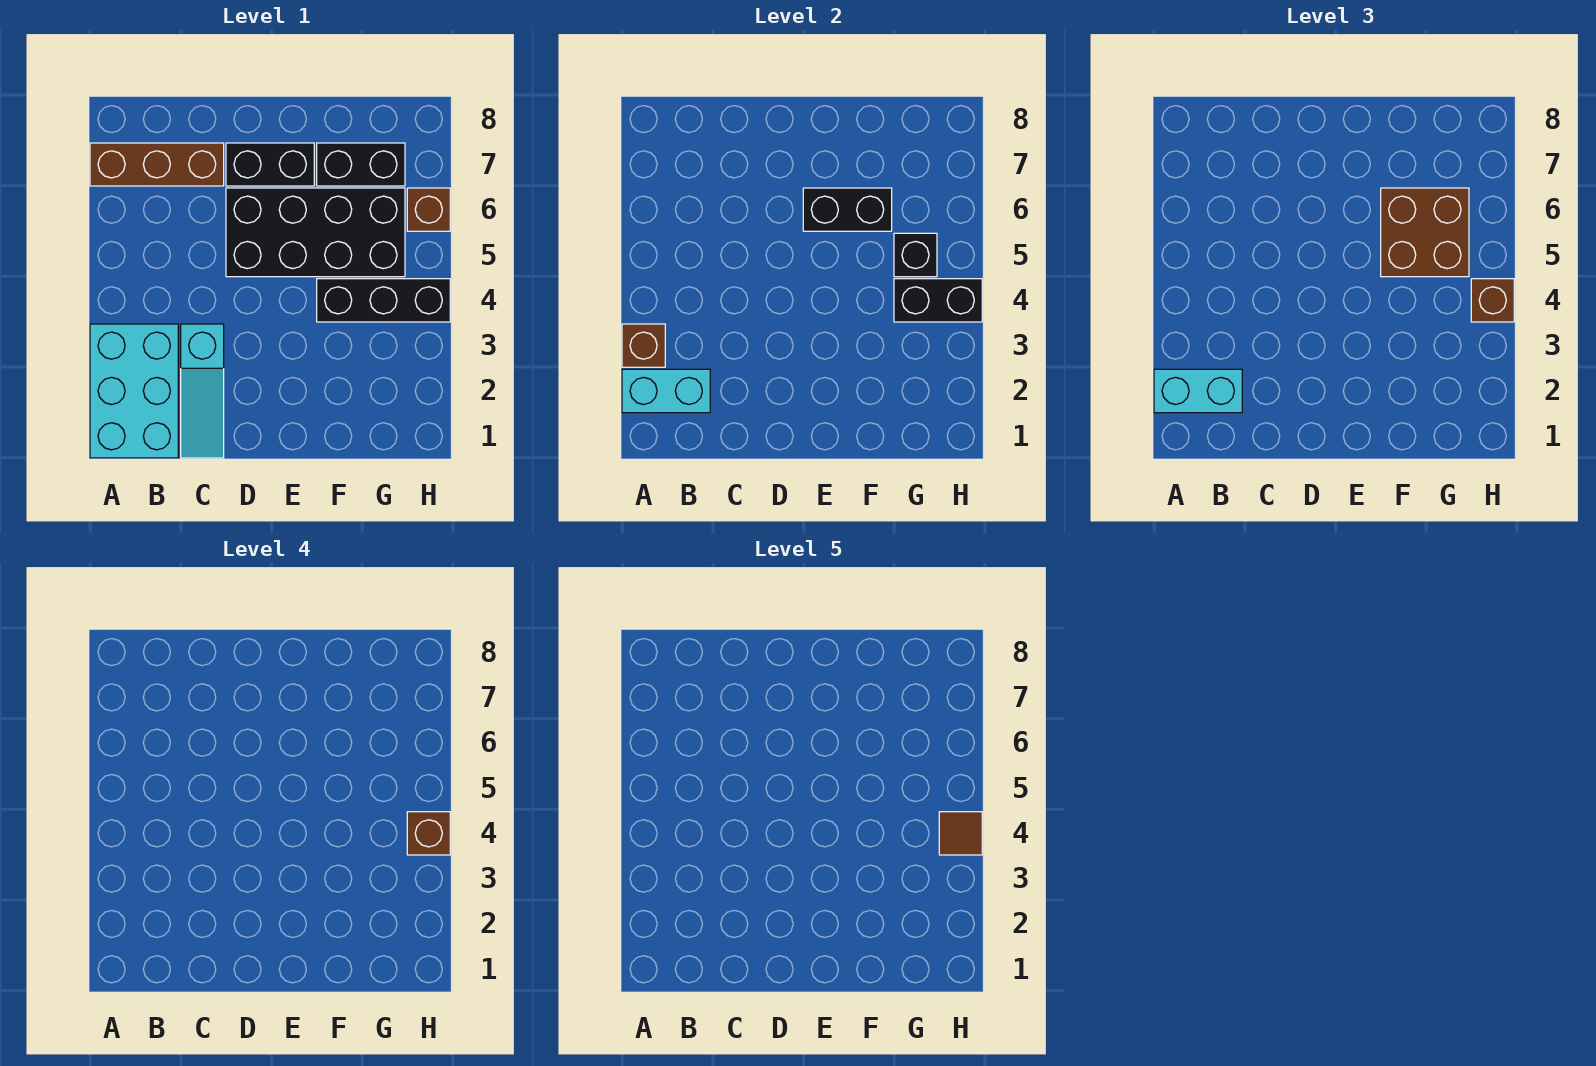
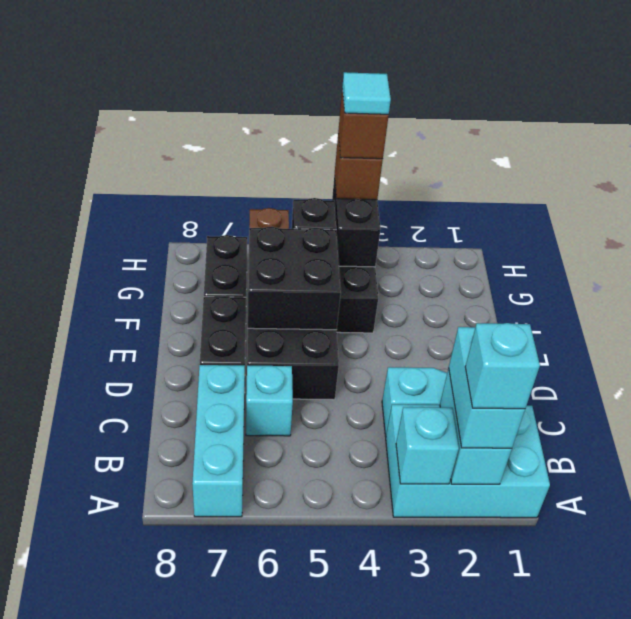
none -> cyan 1x1 brick [465,323,540,409]
brown 1x1 brick [622,324,665,367] -> cyan 1x1 brick [396,407,459,484]
brown 1x3 brick [90,143,224,186] -> cyan 1x3 brick [192,365,245,517]
none -> cyan 1x1 brick [246,366,293,436]
black 1x2 brick [803,188,892,231] -> black 2x2 brick [248,227,341,330]
brown 2x2 brick [1381,188,1469,277] -> none
brown 1x1 tile [939,812,982,855] -> cyan 1x1 tile [342,72,391,114]

